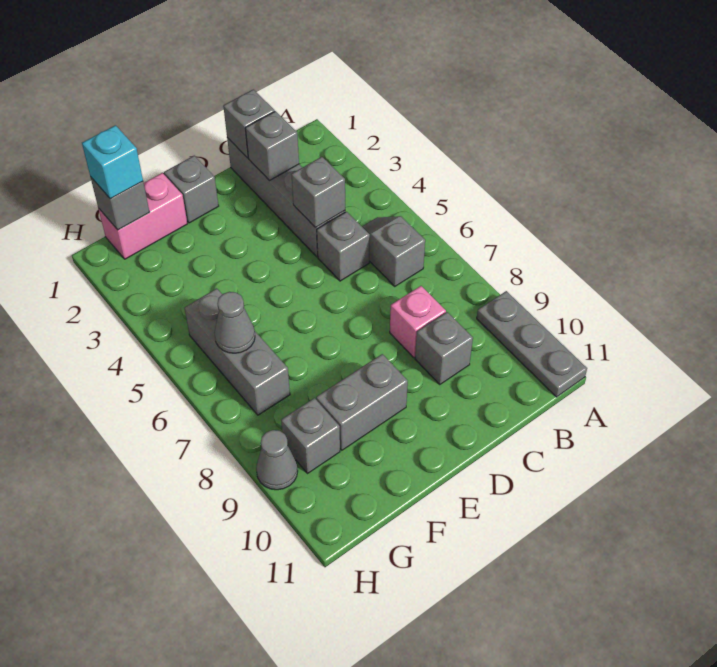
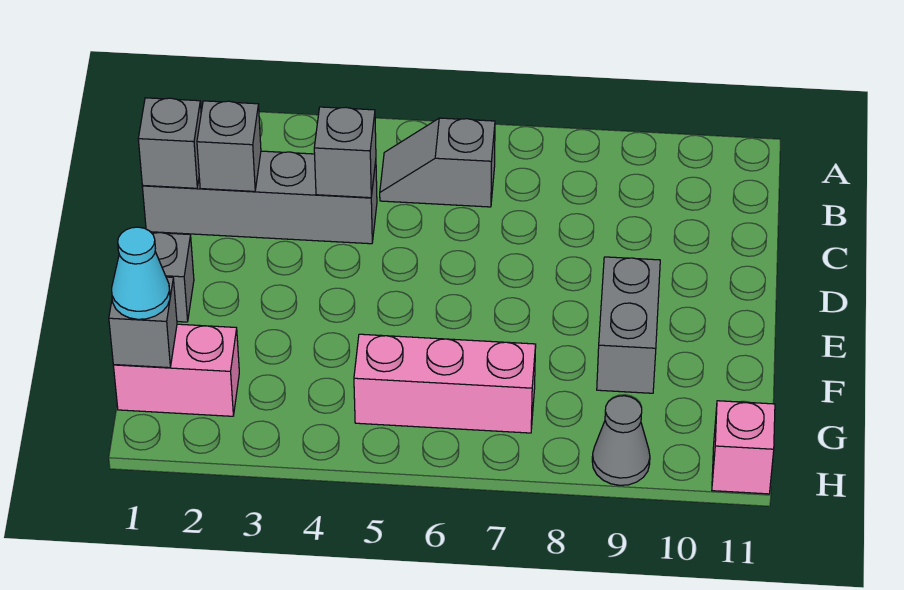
grey 1x3 plate [477,291,587,397] -> none
grey 1x1 brick [317,212,370,281] -> none
pink 1x1 brick [390,286,446,357] -> pink 1x1 brick moved to [712,401,775,494]
grey 1x1 brick [415,312,473,384] -> none
pink 1x2 brick [98,173,187,259] -> pink 1x2 brick turned to [113,324,239,416]
cyan 1x1 brick [82,125,143,199] -> cyan 1x1 cone [112,227,170,319]
grey 1x3 brick [185,288,290,415] -> pink 1x3 brick [354,334,536,433]
grey 1x1 cone [214,292,255,353] -> none
grey 1x1 brick [281,398,340,473] -> none

